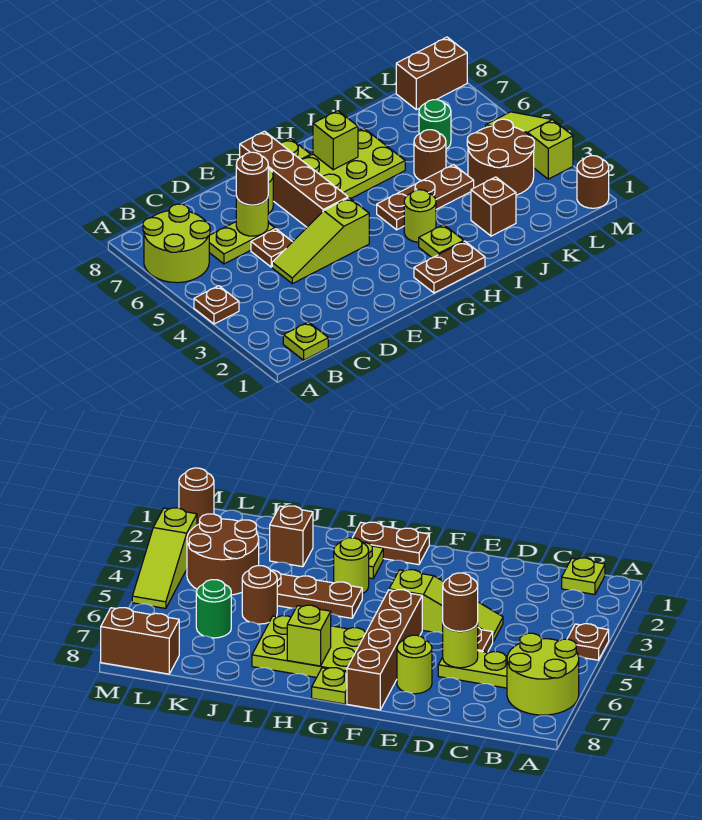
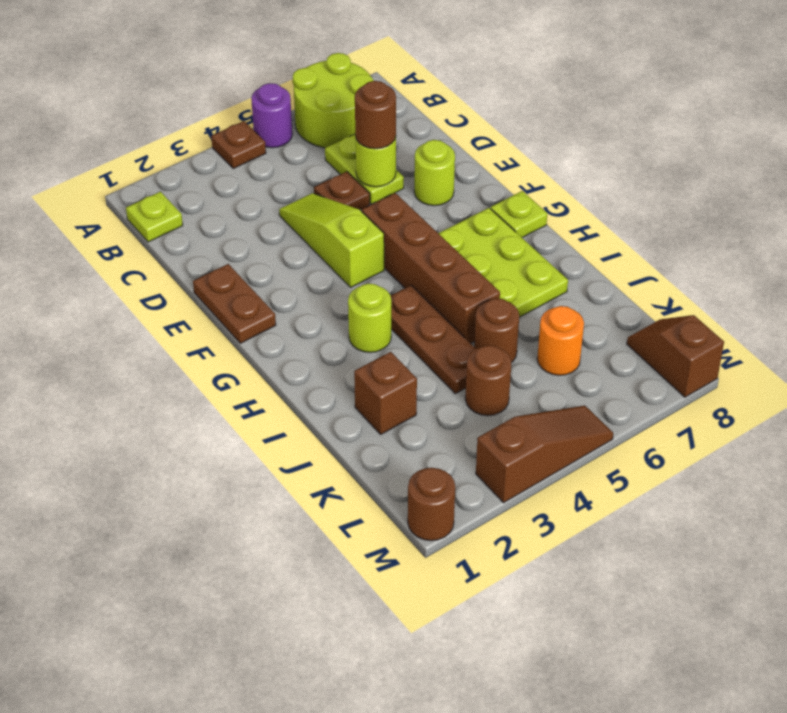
none -> purple 1x1 round brick [251,83,292,148]
brown 1x4 brick [240,131,348,227] -> brown 1x4 brick turned to [362,193,500,344]
brown 1x2 plate [414,241,485,293] -> brown 1x2 plate moved to [193,264,276,343]
lime 1x1 plate [419,225,464,258] -> none
lime 1x1 brick [313,111,358,170] -> none
brown 2x2 round brick [467,119,534,195] -> brown 1x1 round brick [465,345,511,416]
green 1x1 round brick [419,100,451,149] -> orange 1x1 round brick [537,306,584,375]
brown 1x2 brick [396,37,467,110] -> brown 1x2 slope [627,315,724,397]
lime 1x3 slope [486,112,573,179] -> brown 1x3 slope [476,406,613,503]

